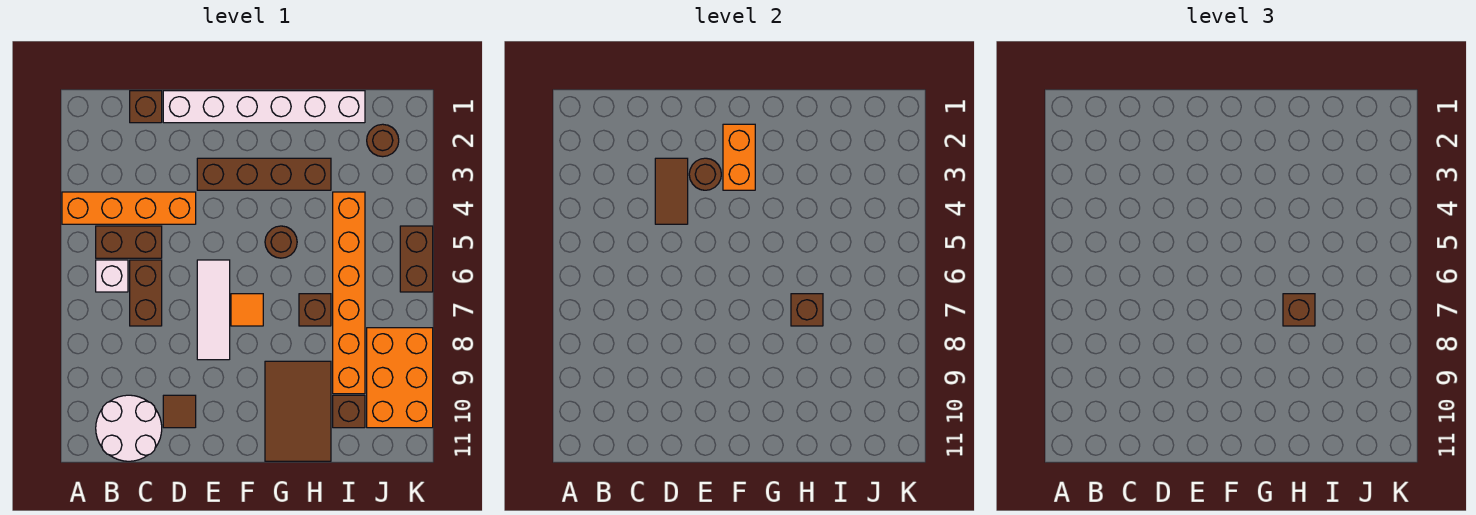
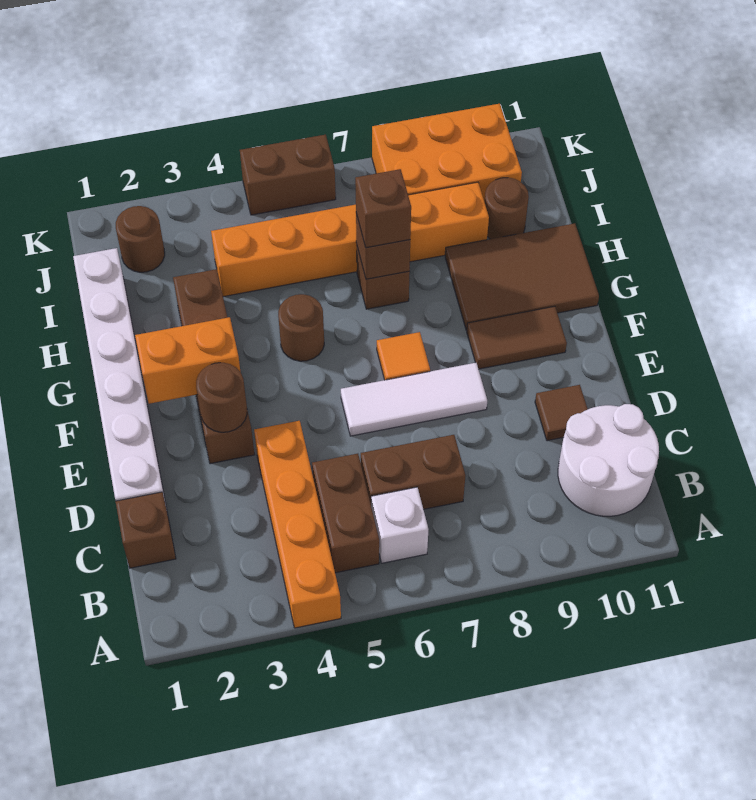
brown 1x2 tile [655,158,688,224] -> brown 1x2 tile moved to [467,306,567,369]
brown 1x1 brick [333,395,365,428] -> brown 1x1 round brick [484,178,529,239]

